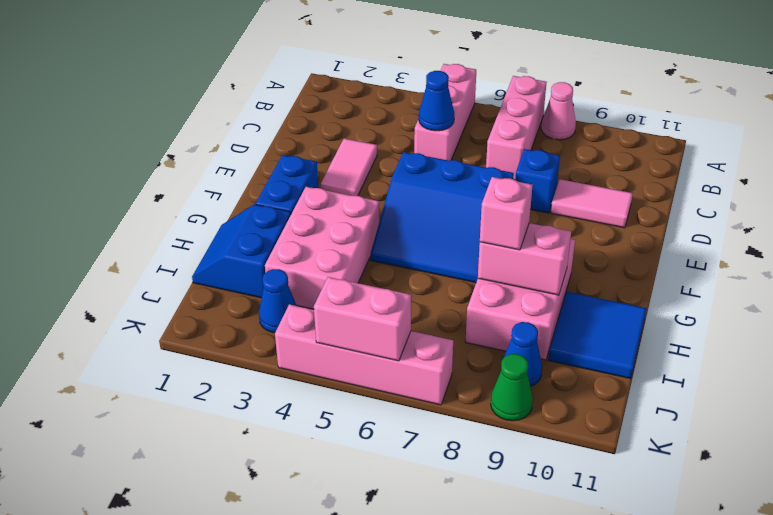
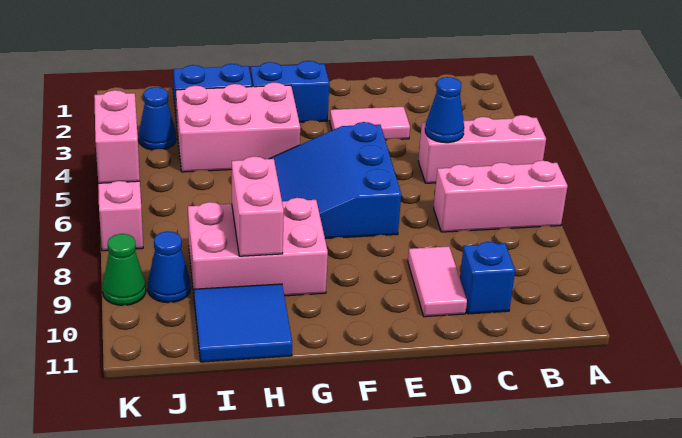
pink 1x1 cone [541,82,576,140] -> none
blue 1x1 brick [515,149,560,213] -> blue 1x1 brick moved to [460,242,515,314]
pink 1x1 brick [480,177,533,250] -> none

